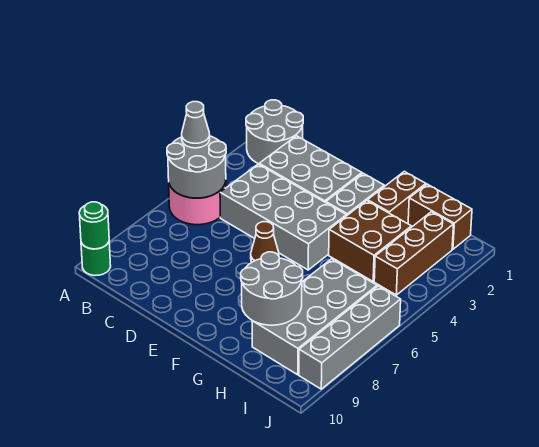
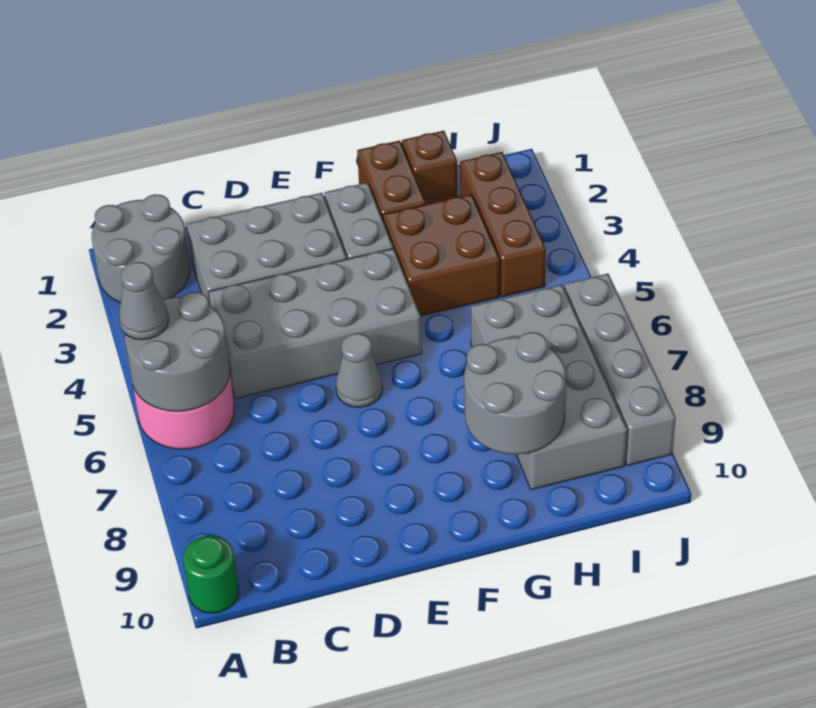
green 1x1 round brick [79,202,109,249] -> none
brown 1x1 cone [251,222,279,262] -> grey 1x1 cone [336,333,383,407]
brown 1x2 brick [408,184,472,249] -> brown 1x1 brick [402,131,458,204]

